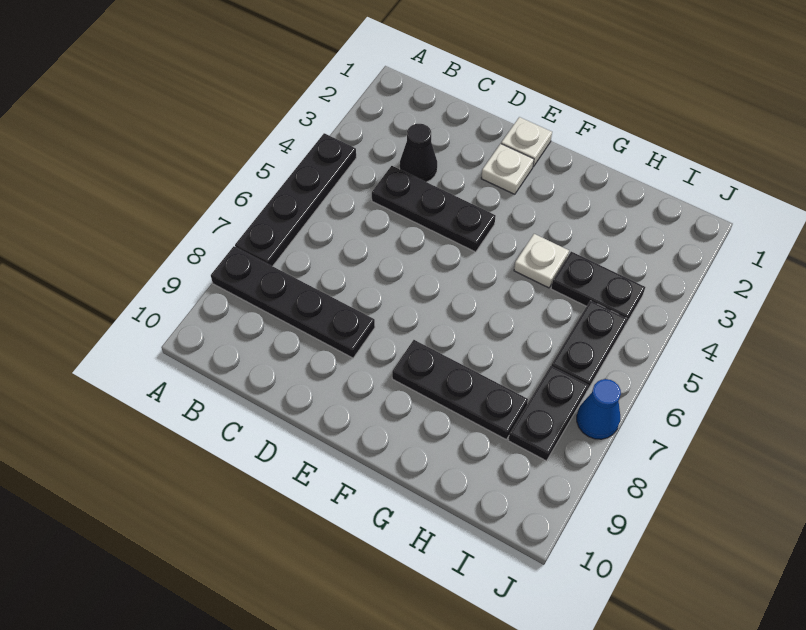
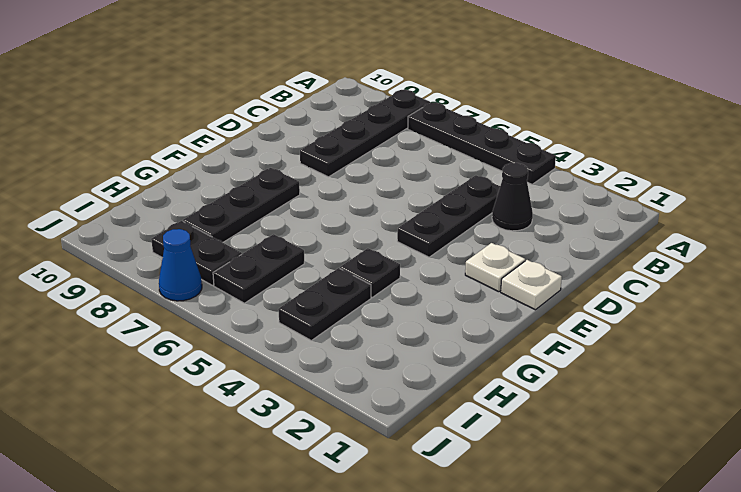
white 1x1 plate [514,234,569,288] -> black 1x1 plate [340,248,400,297]
black 1x2 plate [551,301,627,390] -> black 1x2 plate turned to [213,234,304,303]

